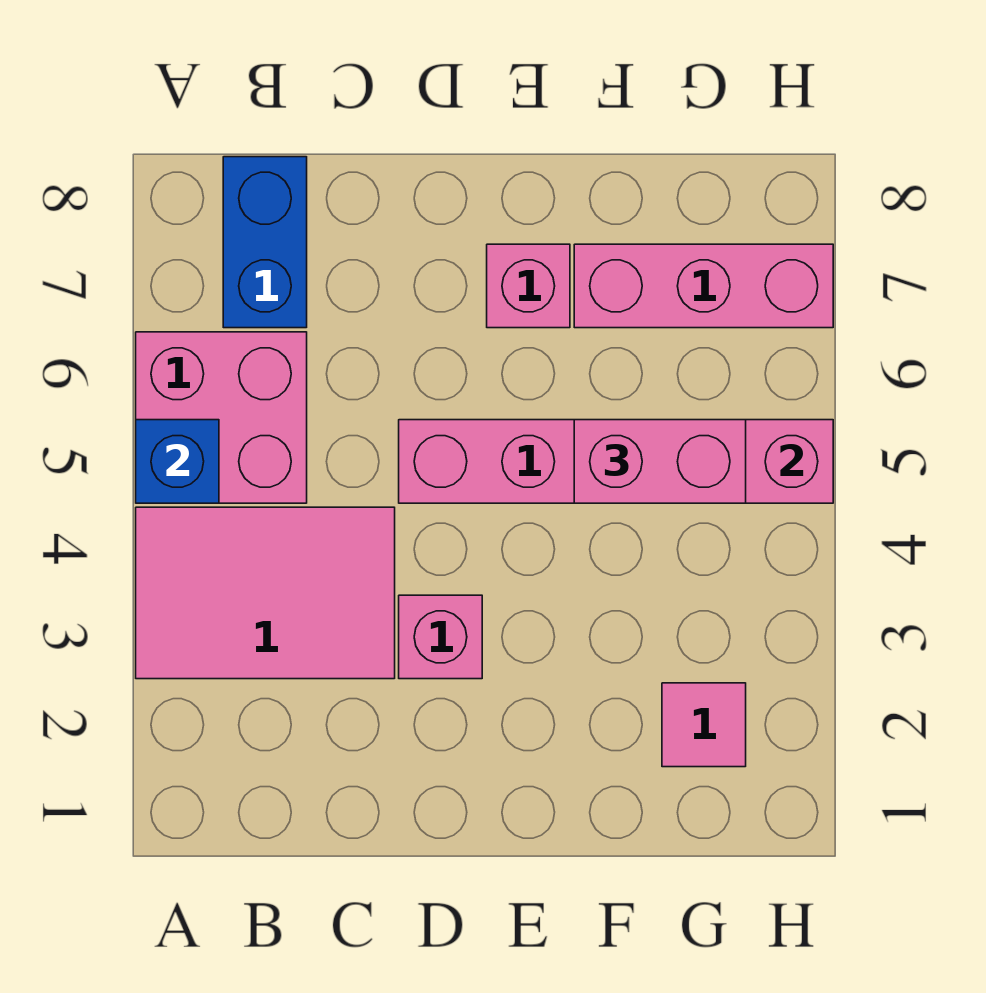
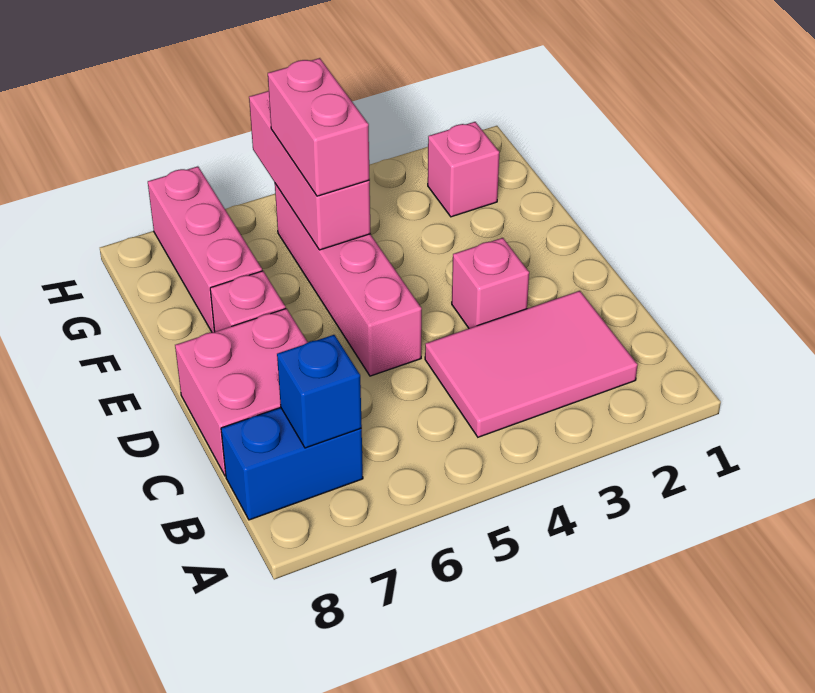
pink 2x3 tile [136,507,395,679] -> pink 2x3 tile turned to [425,291,638,437]
pink 2x2 brick [136,332,307,503] -> pink 2x2 brick moved to [175,309,308,476]
blue 1x1 brick [136,420,219,503] -> blue 1x1 brick moved to [277,335,362,448]
pink 1x1 tile [662,683,746,767] -> pink 1x1 brick [428,122,499,217]

